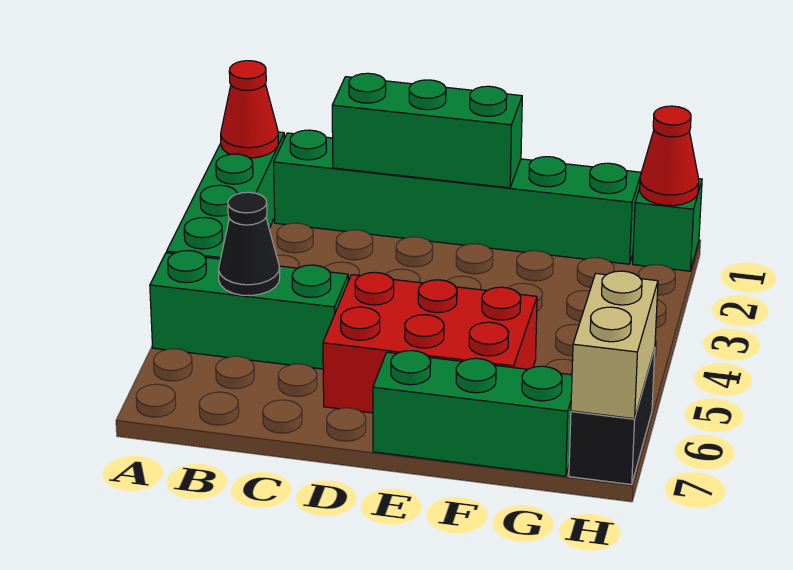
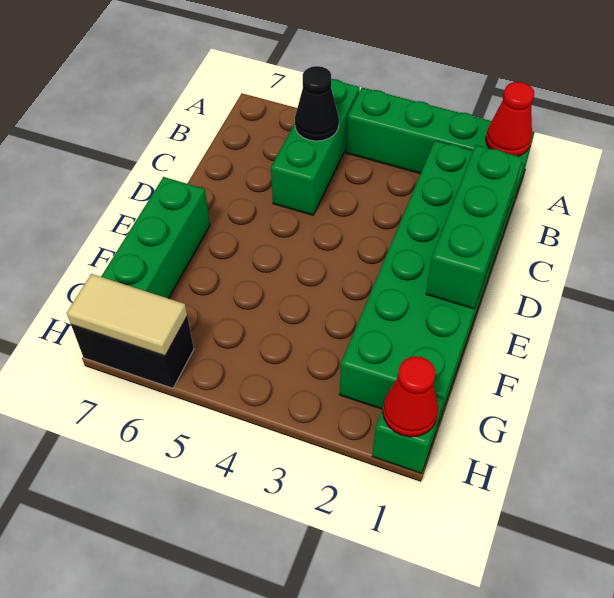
green 1x6 brick [274,130,641,264] -> green 2x6 brick [339,141,524,427]
red 2x3 brick [323,272,537,413] -> none
tan 1x2 brick [571,271,658,419] -> tan 1x2 tile [67,274,187,356]

